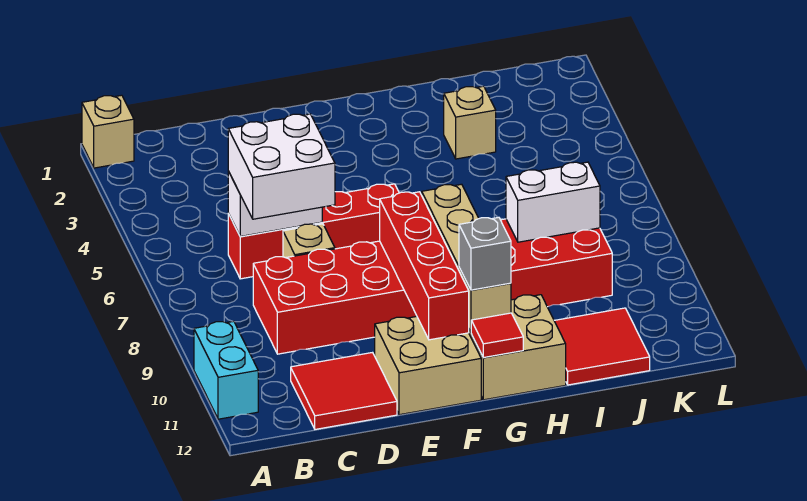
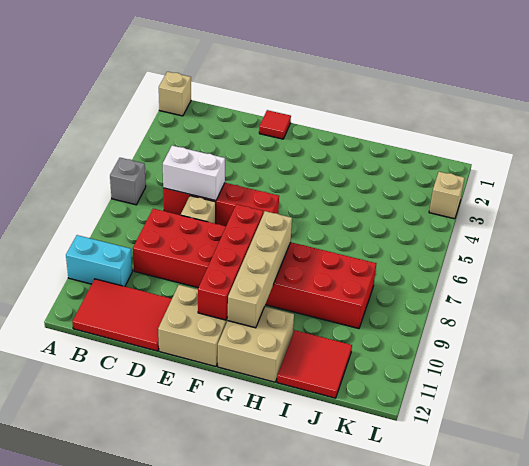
cyan 1x2 brick [194,321,258,419] -> cyan 1x2 brick turned to [66,235,132,286]
white 2x2 brick [228,114,335,219] -> none
red 2x2 tile [291,353,397,429] -> red 2x3 tile [72,279,172,351]
grey 1x1 brick [459,217,511,290] -> grey 1x1 brick moved to [110,158,146,205]
red 1x1 tile [471,313,523,358] -> red 1x1 tile moved to [259,110,291,139]
tan 1x1 brick [444,86,496,159] -> tan 1x1 brick moved to [429,172,465,219]
white 1x2 brick [506,162,600,242] -> none

